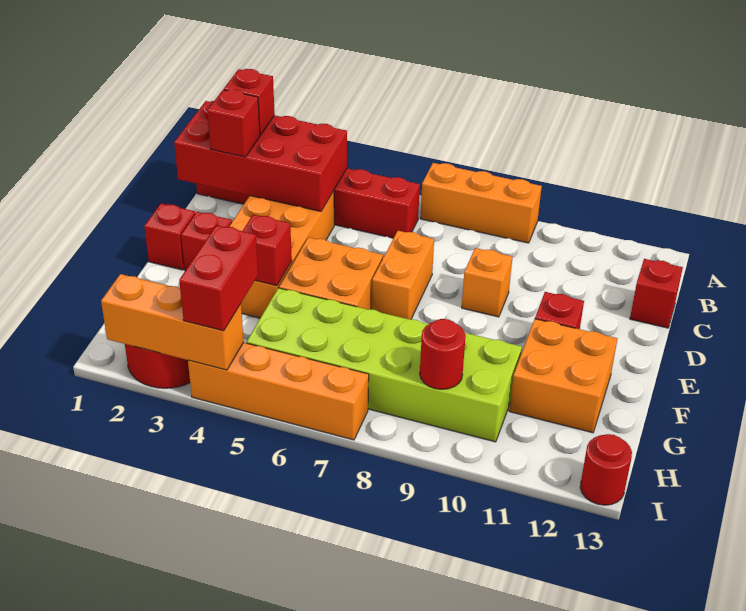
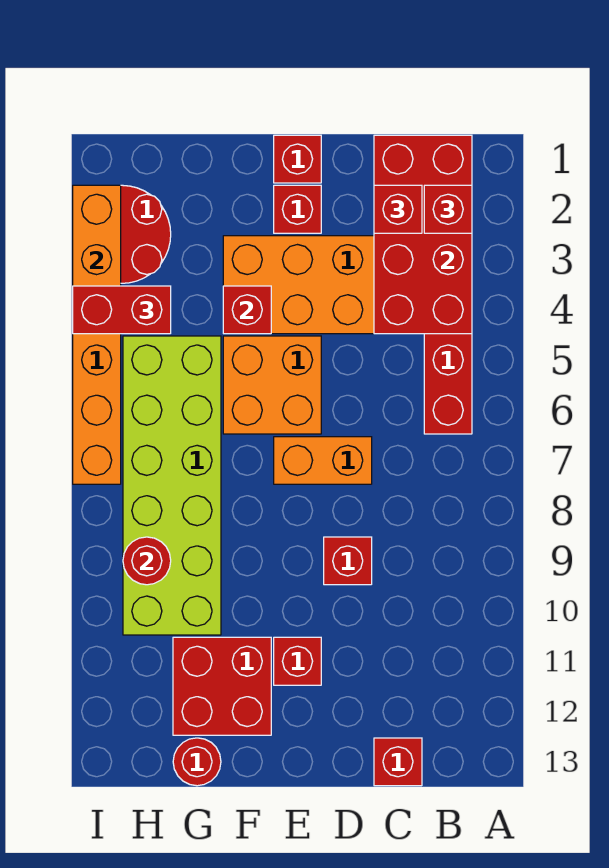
orange 1x3 brick [420,163,542,243] -> none
orange 1x1 brick [462,248,512,317] -> red 1x1 brick [324,537,372,585]
orange 2x2 brick [509,319,618,433] -> red 2x2 brick [173,637,271,735]
red 1x1 round brick [580,434,632,505] -> red 1x1 round brick moved to [173,738,221,786]

